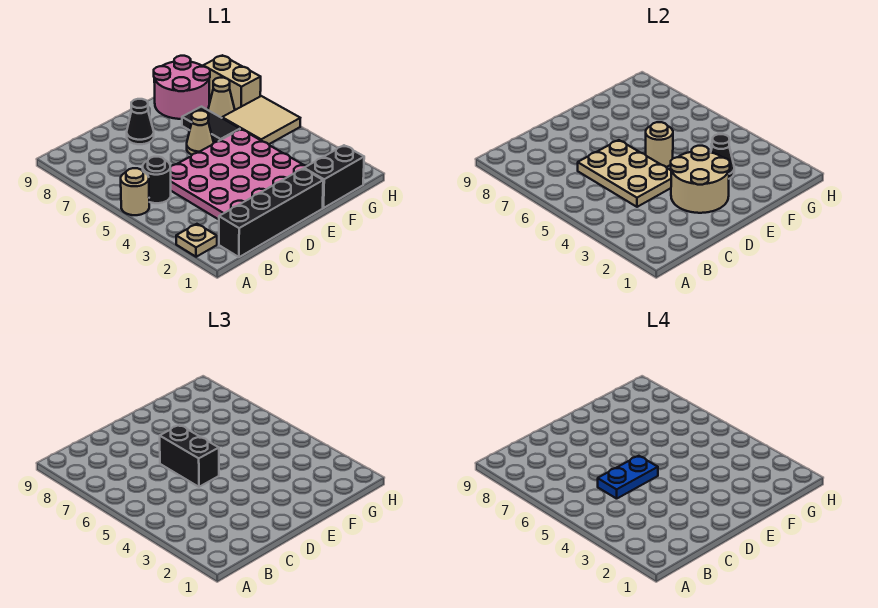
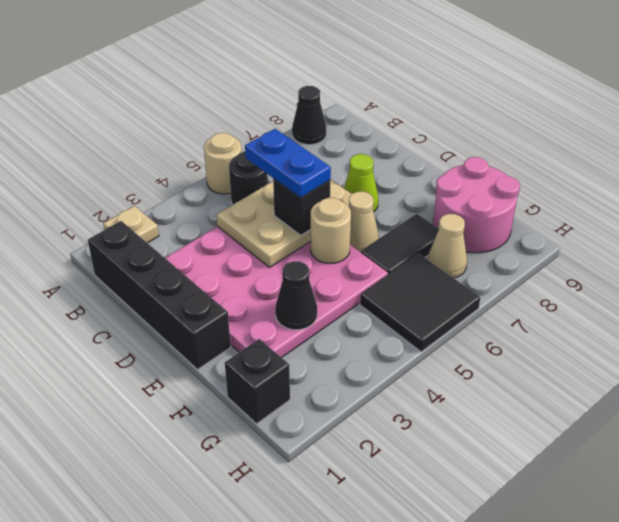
tan 2x2 round brick [671,146,730,213] -> none
black 1x2 brick [160,425,219,487] -> black 1x1 brick [273,179,330,235]
none -> lime 1x1 cone [344,154,378,212]
black 1x1 cone [127,99,154,144] -> black 1x1 cone moved to [292,86,326,145]
black 1x2 brick [304,145,364,208] -> black 1x1 brick [225,339,290,424]
tan 2x2 tile [222,96,300,144] -> black 2x2 tile [360,254,480,352]
tan 1x2 brick [203,55,261,110] -> none

